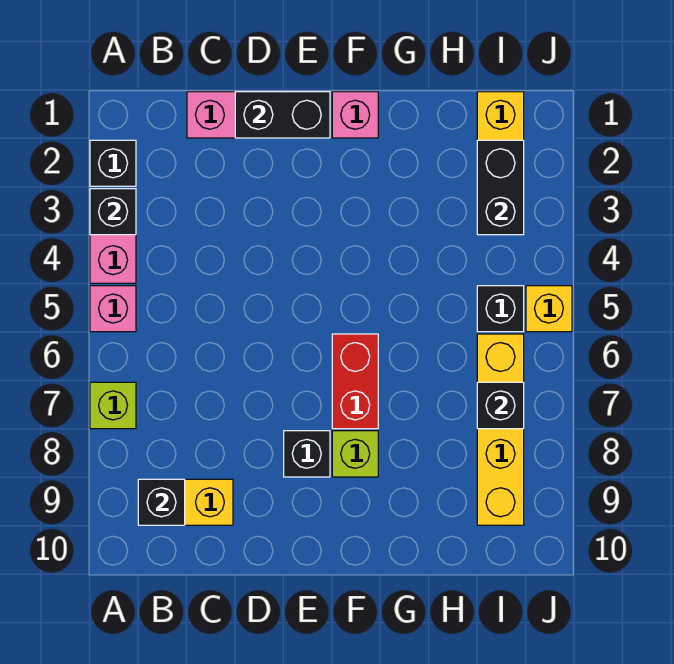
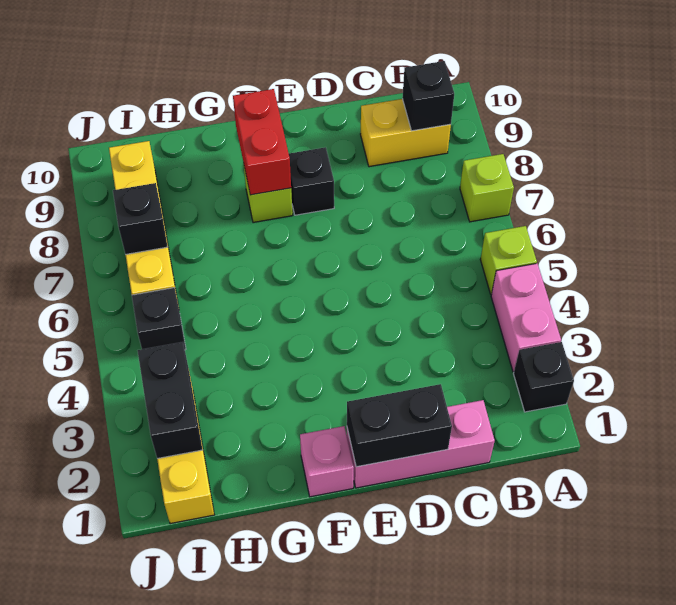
black 1x1 brick [90,189,136,235] -> none
pink 1x1 brick [90,286,136,332] -> lime 1x1 brick [480,226,537,295]
red 1x2 brick [332,334,378,429] -> red 1x2 brick moved to [233,89,291,195]
yellow 1x1 brick [526,286,572,332] -> none

